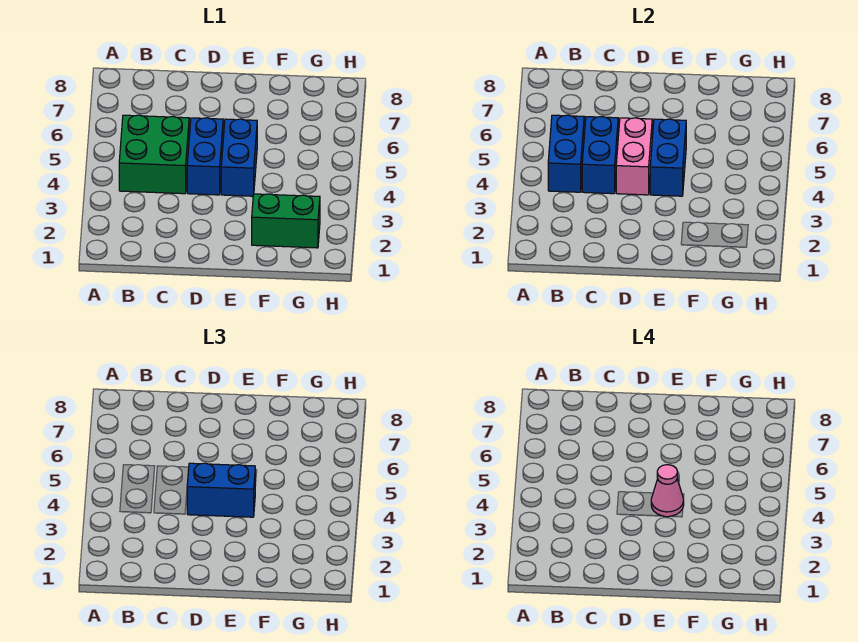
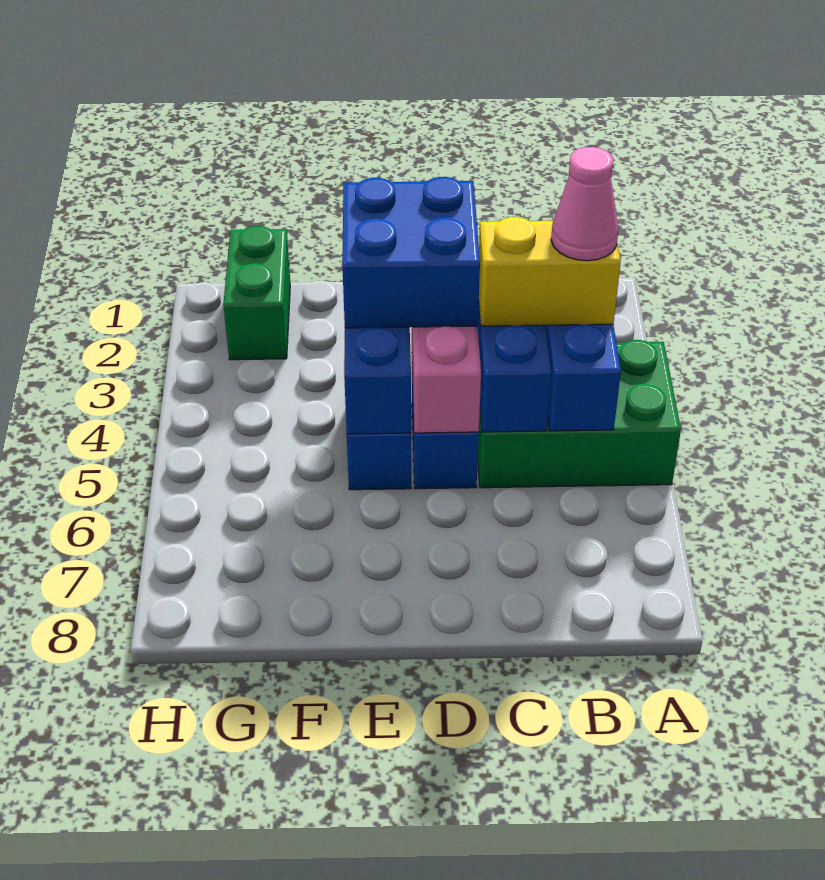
green 2x2 brick [119,115,189,194] -> green 2x3 brick [478,340,681,488]
none -> yellow 1x2 brick [479,217,621,326]
blue 1x2 brick [187,463,255,517] -> blue 2x2 brick [342,177,480,328]
pink 1x1 cone [651,465,684,517] -> pink 1x1 cone moved to [551,147,618,261]
green 1x2 brick [252,194,320,248] -> green 1x2 brick turned to [223,226,290,360]

